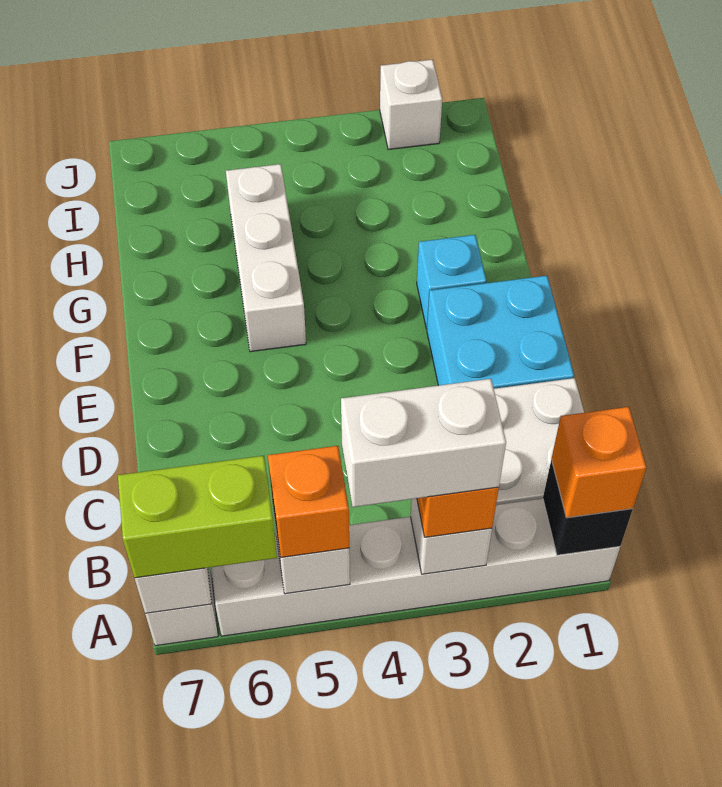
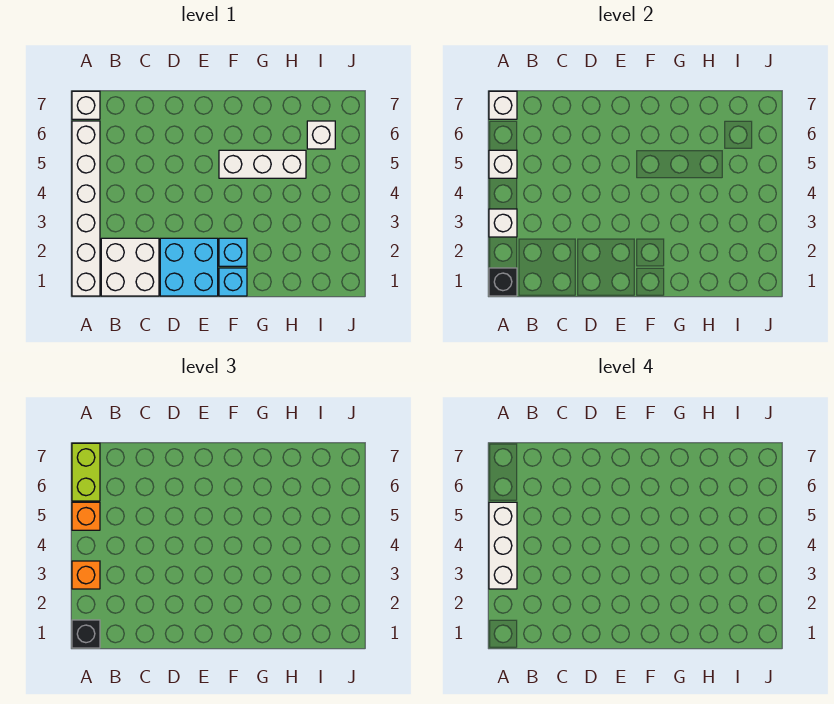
orange 1x1 brick [551,407,646,518] -> black 1x1 brick [72,620,100,648]
white 1x2 brick [341,379,506,507] -> white 1x3 brick [489,502,517,589]
none -> cyan 1x1 brick [219,268,247,296]
white 1x1 brick [380,60,442,150] -> white 1x1 brick moved to [307,121,335,149]

